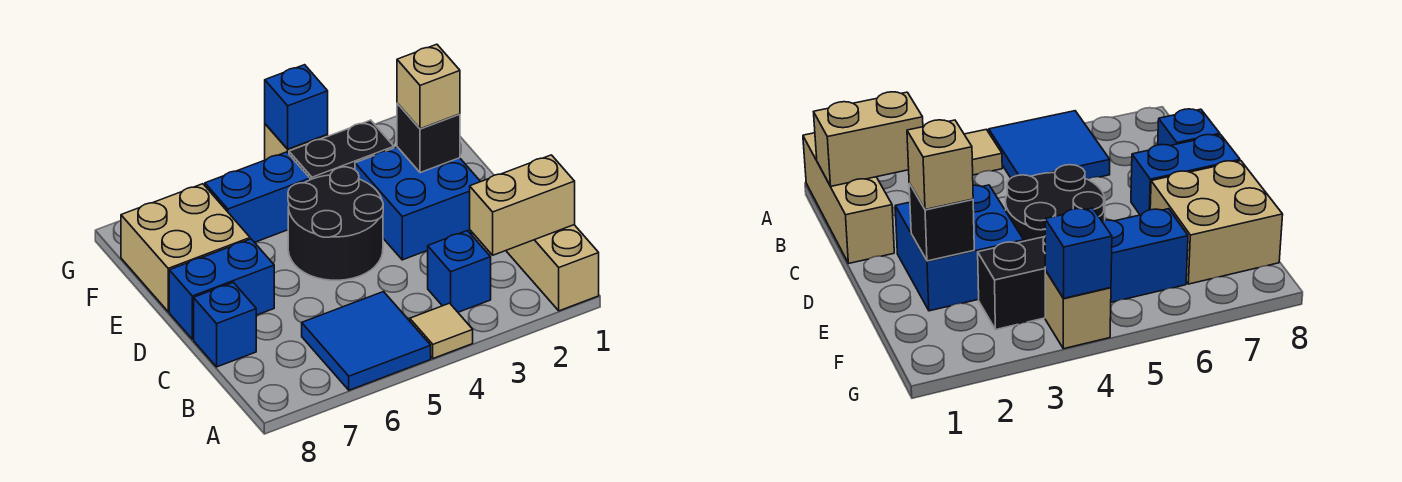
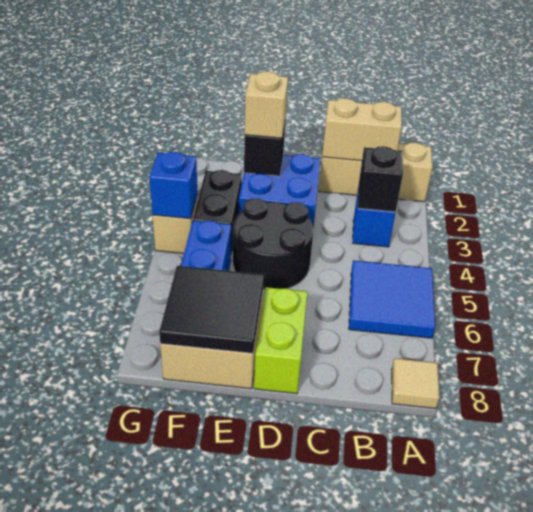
tan 1x1 tile [410,303,473,358] -> tan 1x1 tile moved to [392,358,440,409]
tan 1x2 brick [470,155,575,255] -> tan 1x2 brick turned to [322,98,402,161]
none -> black 1x1 brick [358,146,403,212]
blue 1x1 brick [194,282,256,367] -> none
blue 1x2 brick [169,239,274,339] -> lime 1x2 brick [254,287,307,394]
none -> black 2x2 tile [159,266,264,353]

